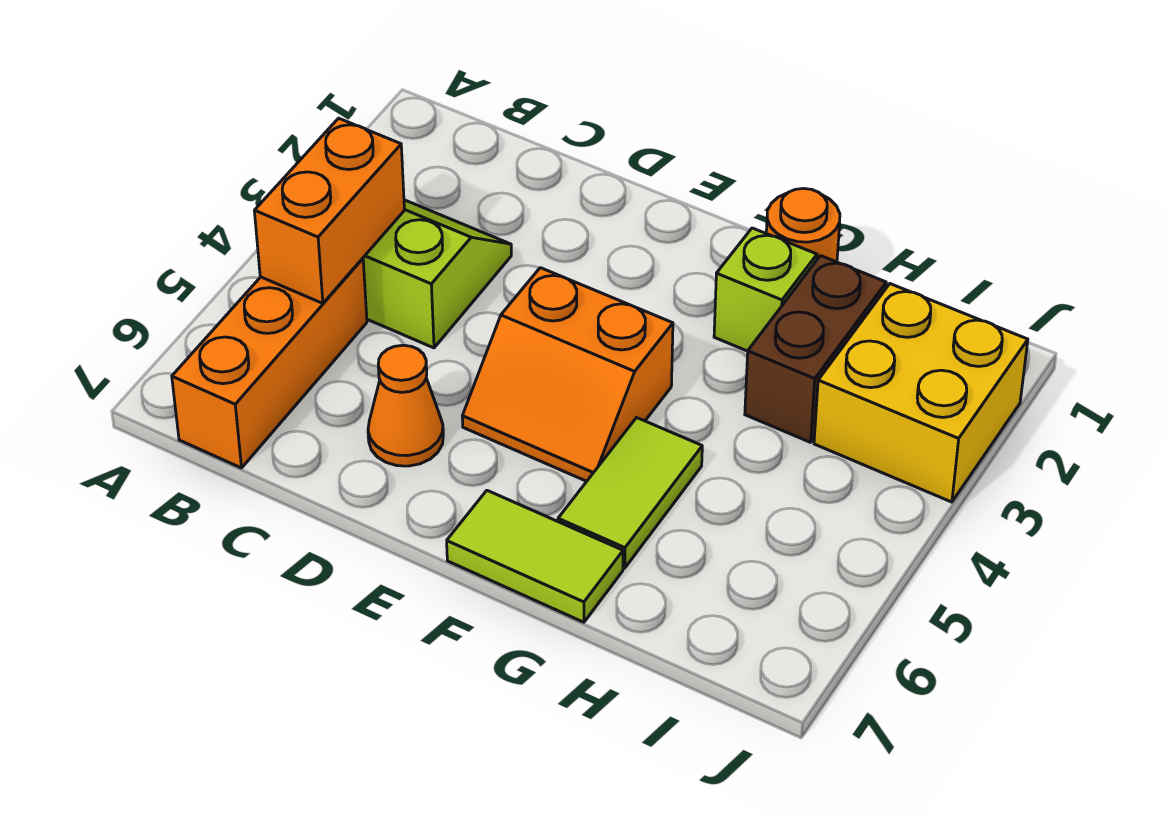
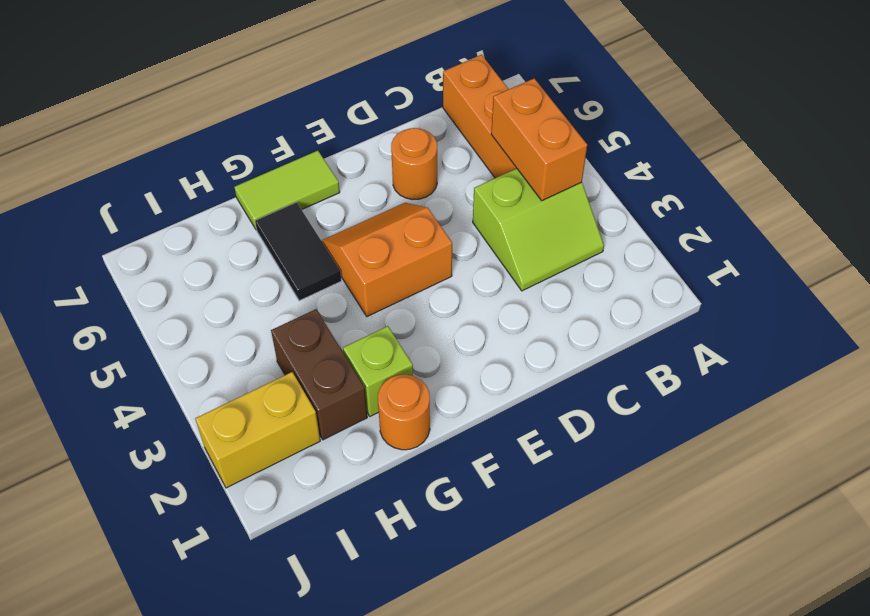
orange 1x1 cone [368,345,443,466] -> orange 1x1 round brick [391,128,437,200]
lime 1x2 tile [558,418,702,568] -> black 1x2 tile [255,202,341,301]
yellow 2x2 brick [814,284,1028,502] -> yellow 1x2 brick [195,372,320,488]

